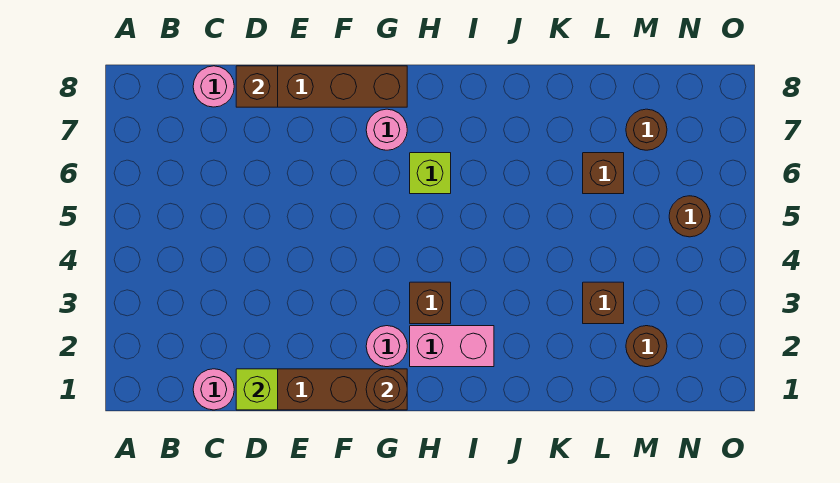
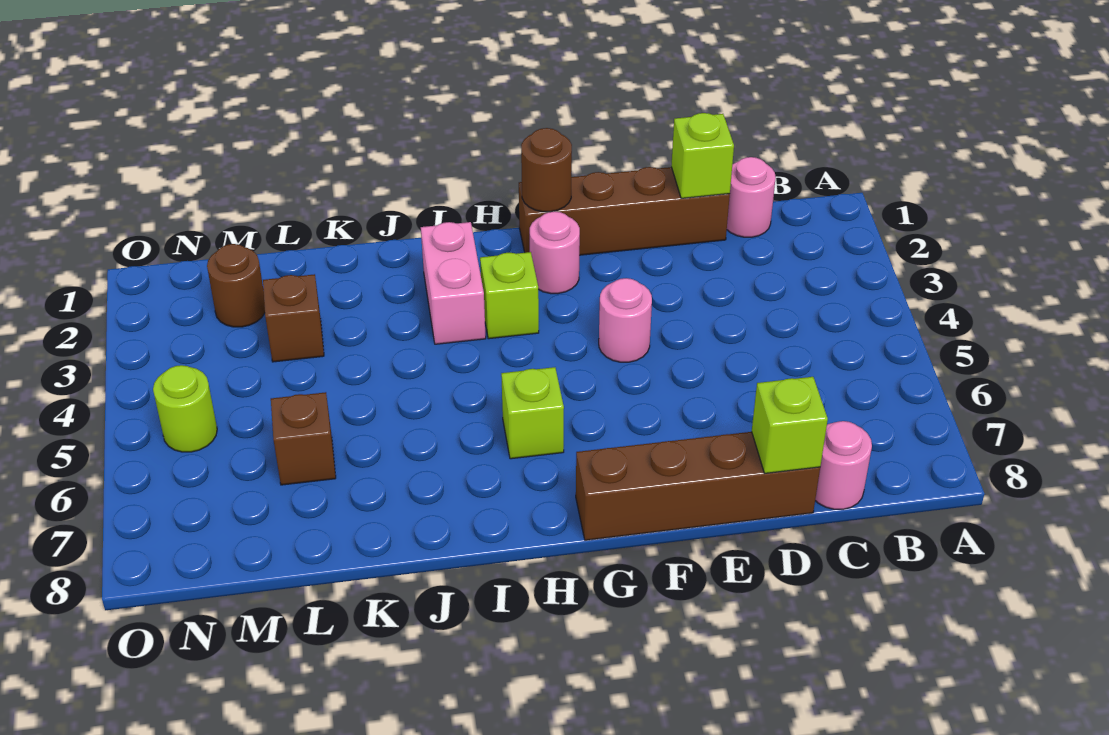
brown 1x1 brick [236,66,278,107] -> lime 1x1 brick [752,377,828,473]
pink 1x1 round brick [366,109,407,150] -> pink 1x1 round brick moved to [599,278,652,362]
pink 1x2 brick [410,326,494,367] -> pink 1x2 brick turned to [421,222,486,344]
brown 1x1 brick [410,282,451,324] -> lime 1x1 brick [480,252,539,339]
brown 1x1 round brick [626,109,667,150] -> none
brown 1x1 round brick [669,196,710,237] -> lime 1x1 round brick [153,365,217,452]

